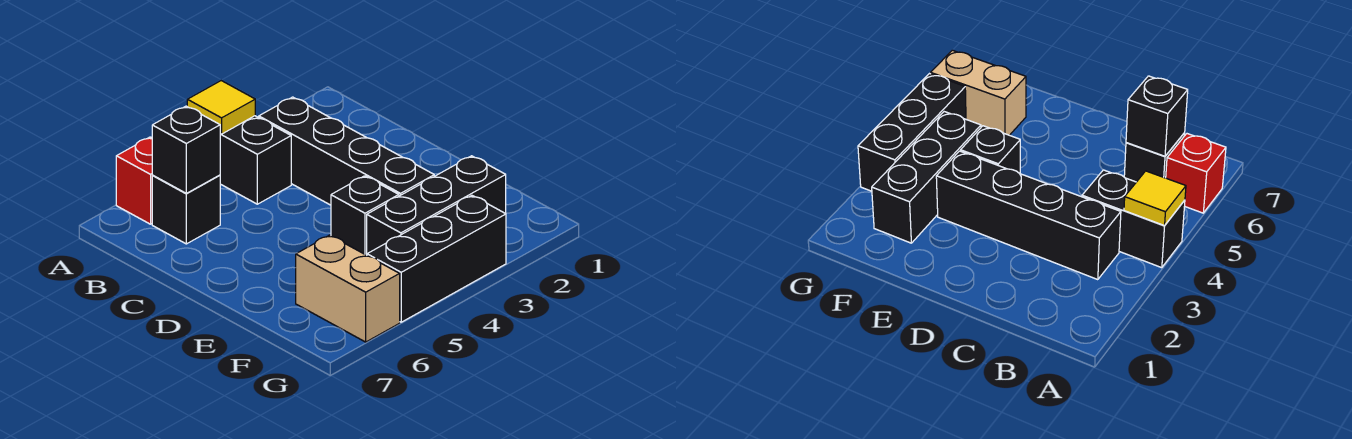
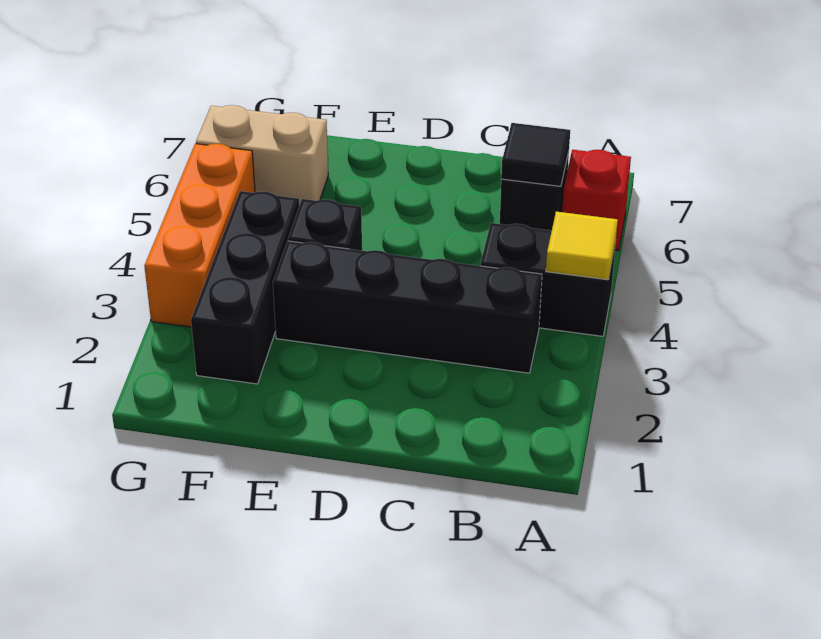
black 1x1 brick [152,106,220,193] -> black 1x1 tile [501,123,570,186]
black 1x3 brick [367,195,506,322] -> orange 1x3 brick [144,144,255,327]

